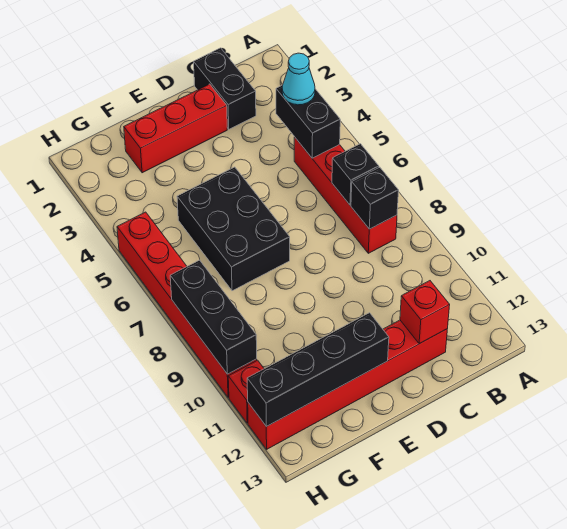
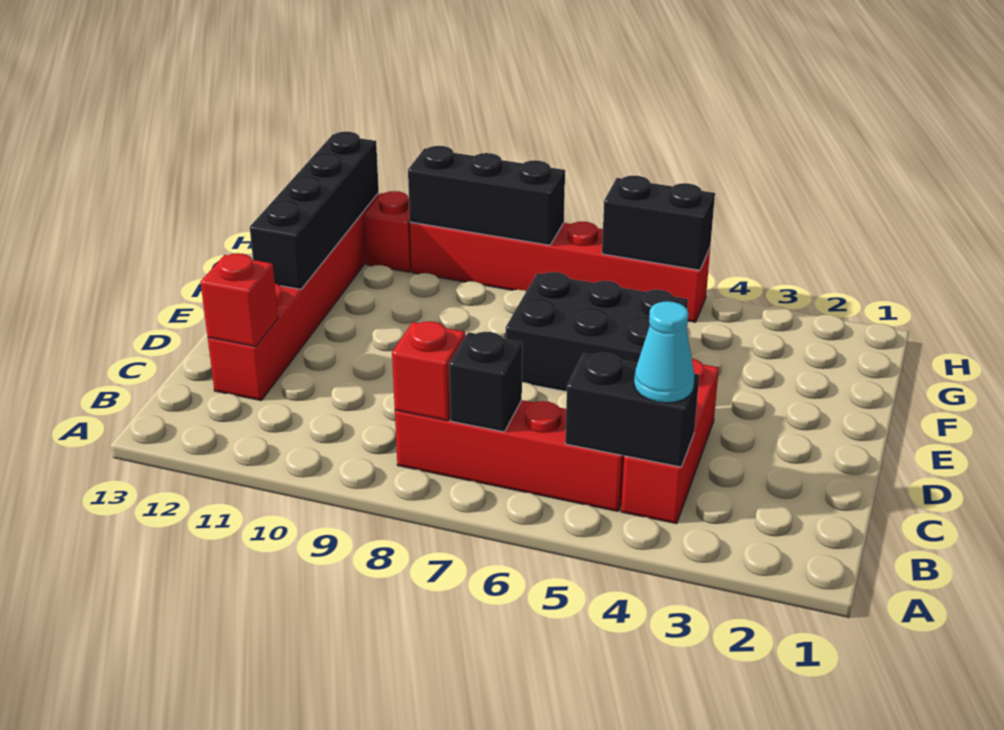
black 1x1 brick [351,167,399,229] -> red 1x1 brick [392,321,466,421]
black 1x2 brick [194,48,256,129] -> black 1x2 brick moved to [602,176,715,270]
red 1x3 brick [124,84,227,173] -> red 1x3 brick moved to [621,359,719,524]

